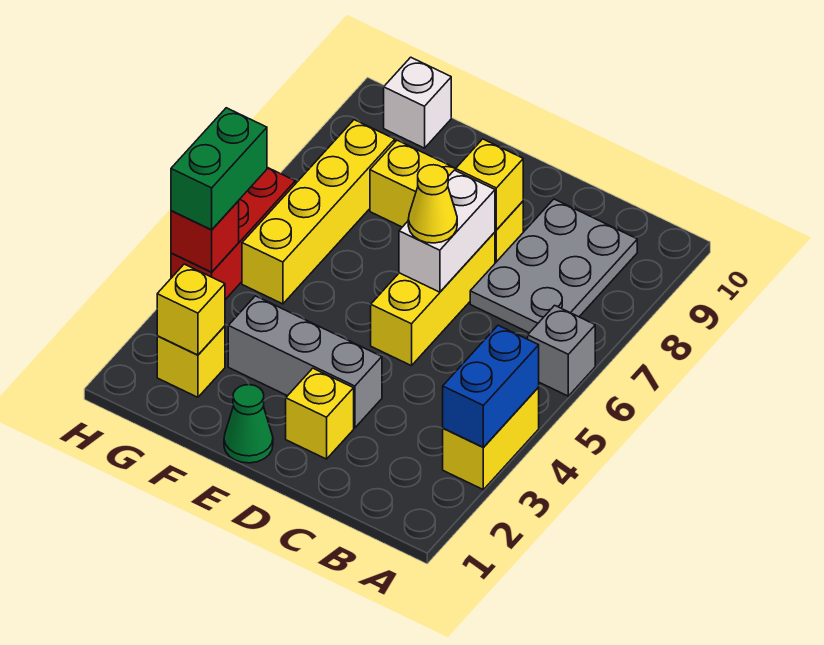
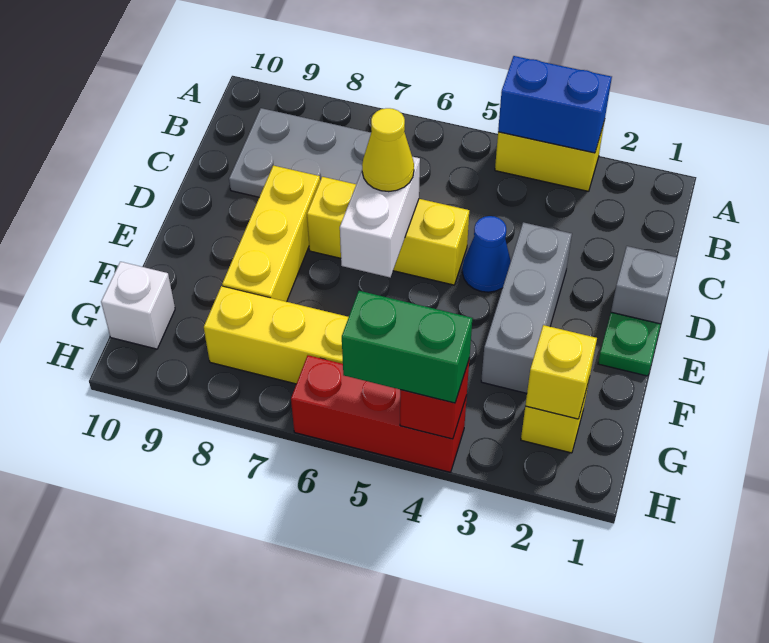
grey 1x1 brick [528,305,595,396] -> grey 1x1 brick moved to [611,246,676,324]
yellow 1x1 brick [286,368,354,459] -> none
none -> blue 1x1 cone [462,216,511,292]
white 1x2 brick [399,170,495,292] -> white 1x2 brick turned to [340,157,420,277]
yellow 1x1 brick [456,139,523,230] -> none
green 1x1 cone [224,385,273,463] -> green 1x1 plate [598,312,660,376]

